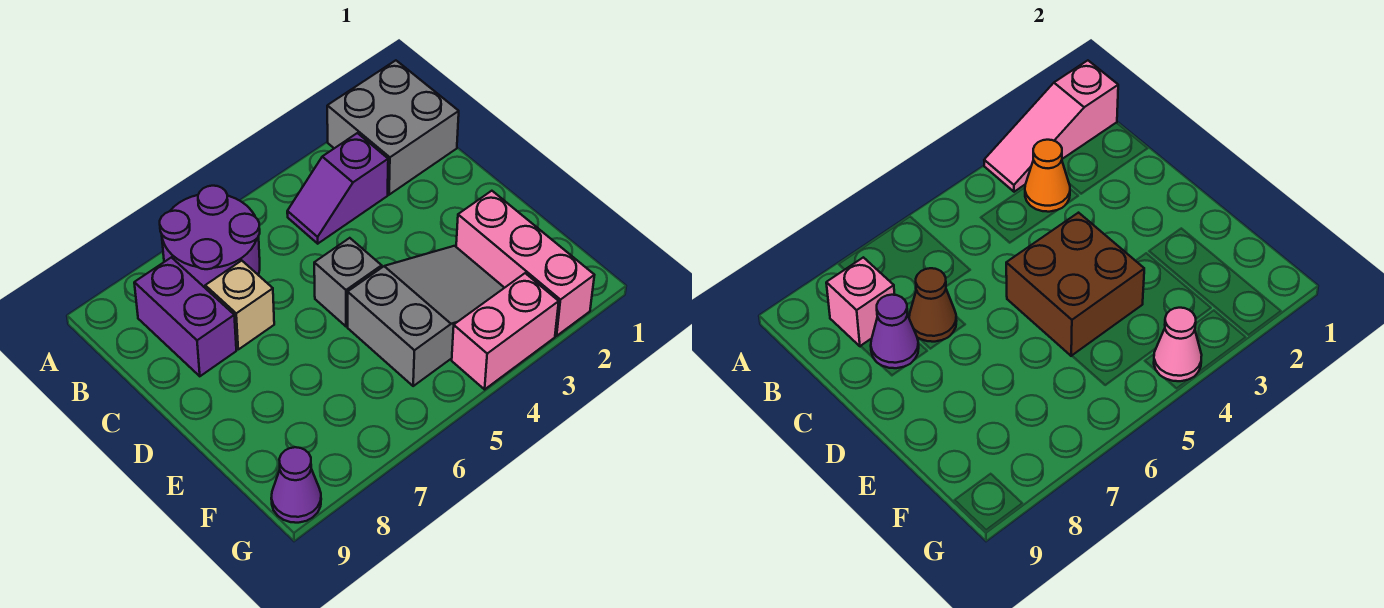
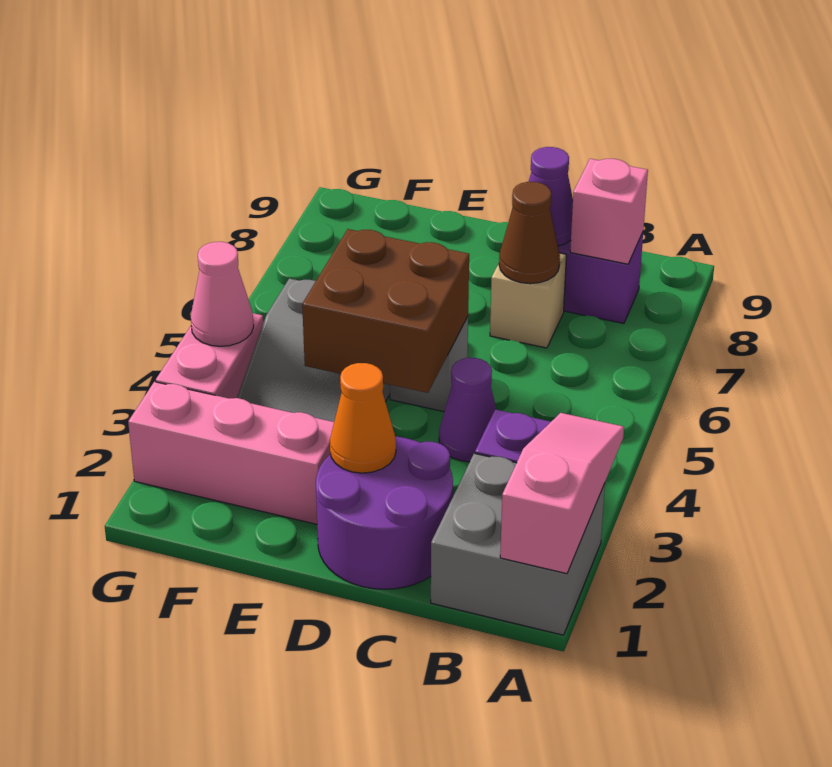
purple 2x2 round brick [160,186,260,287] -> purple 2x2 round brick moved to [316,436,453,589]
orange 1x1 cone [1025,140,1070,212] -> orange 1x1 cone moved to [330,363,396,473]
purple 1x1 cone [271,447,321,523] -> purple 1x1 cone moved to [439,358,496,462]

